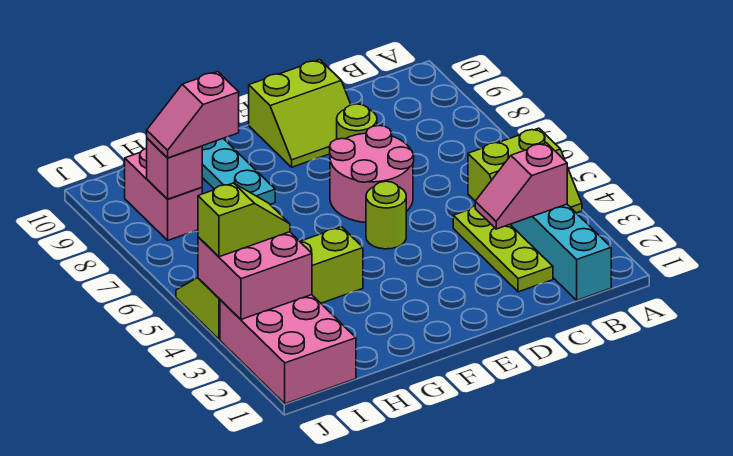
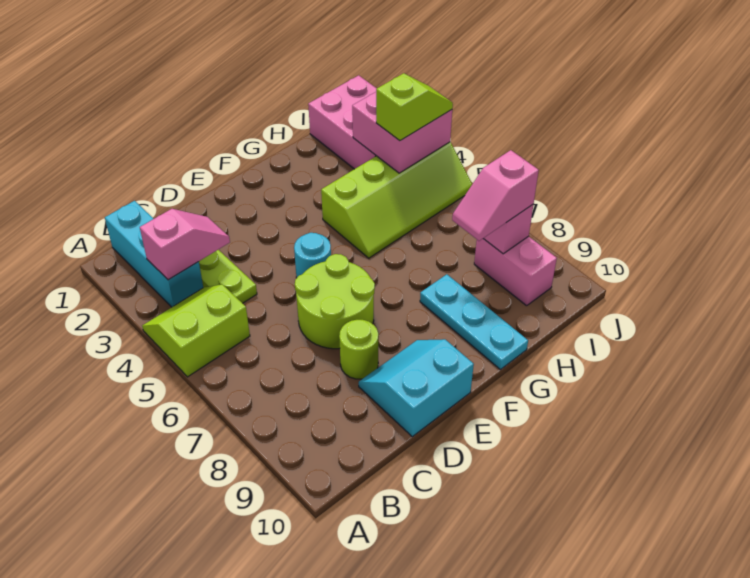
pink 2x2 round brick [330,126,414,223] -> lime 2x2 round brick [295,254,375,349]
lime 2x2 slope [249,60,351,167] -> cyan 2x2 slope [359,339,474,437]
lime 1x1 round brick [366,181,406,249] -> cyan 1x1 round brick [294,233,331,278]
pink 1x2 slope [147,72,239,158] -> pink 1x2 slope turned to [452,150,539,241]
lime 1x2 slope [198,183,290,257] -> lime 1x2 slope turned to [376,73,453,141]

